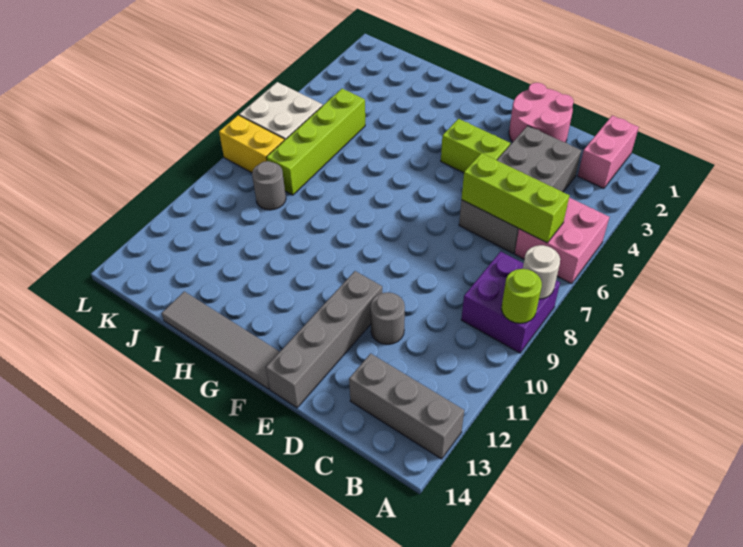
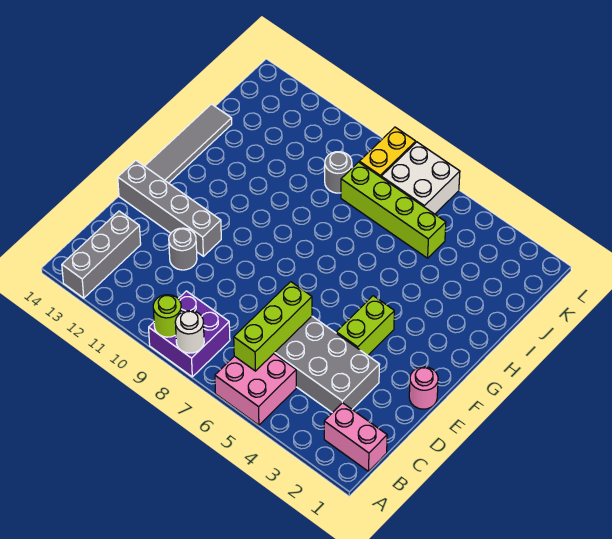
pink 2x2 round brick [509,83,574,142] -> pink 1x1 round brick [409,367,438,409]

